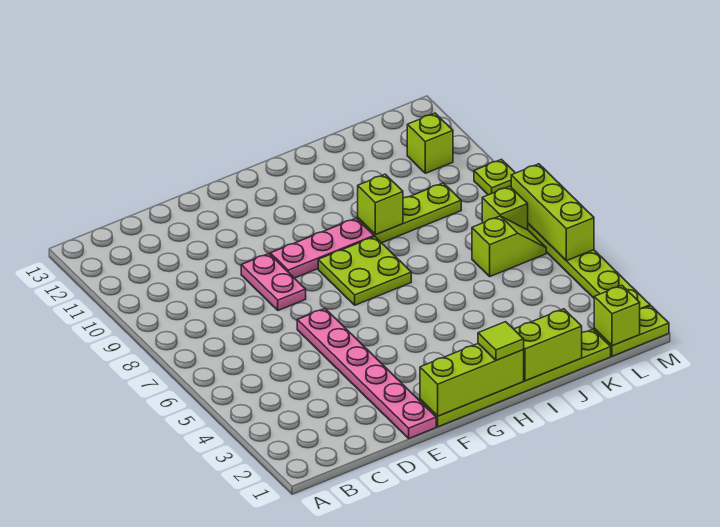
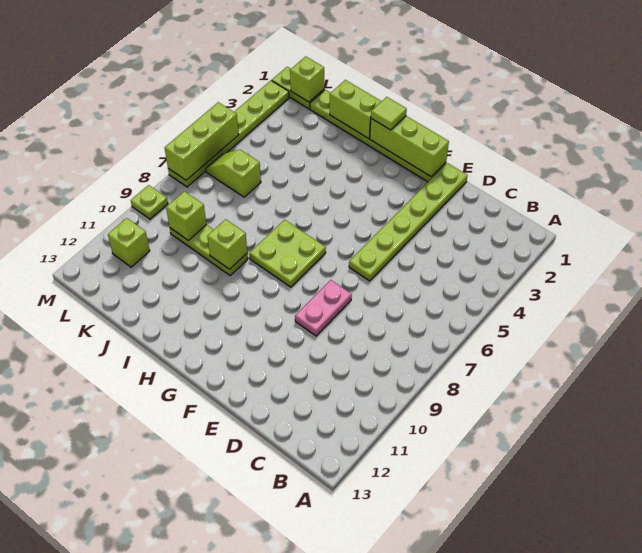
pink 1x6 plate [297,309,436,438] -> lime 1x6 plate [349,163,468,281]
pink 1x3 plate [270,218,374,278] -> none
lime 1x1 brick [482,186,528,230] -> lime 1x1 brick moved to [166,191,206,241]

